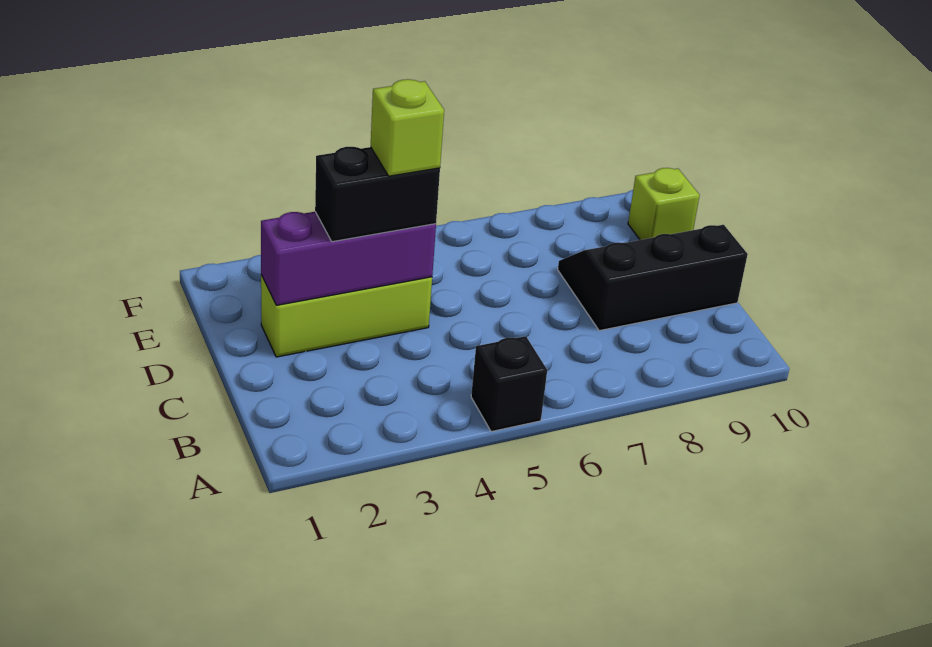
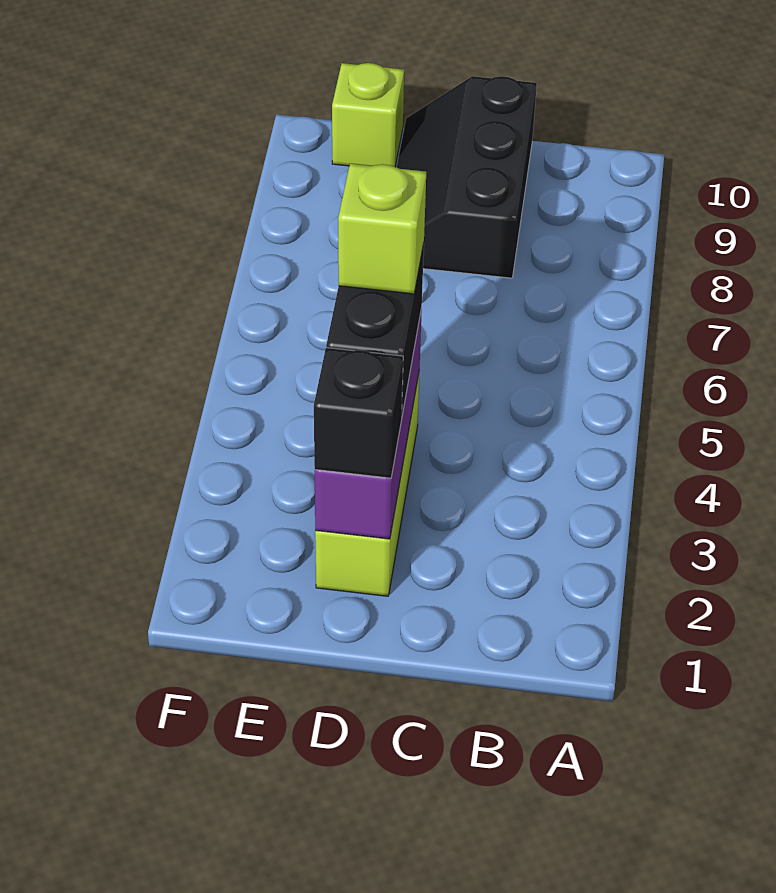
black 1x1 brick [471,336,547,432] -> black 1x1 brick moved to [314,348,403,478]

